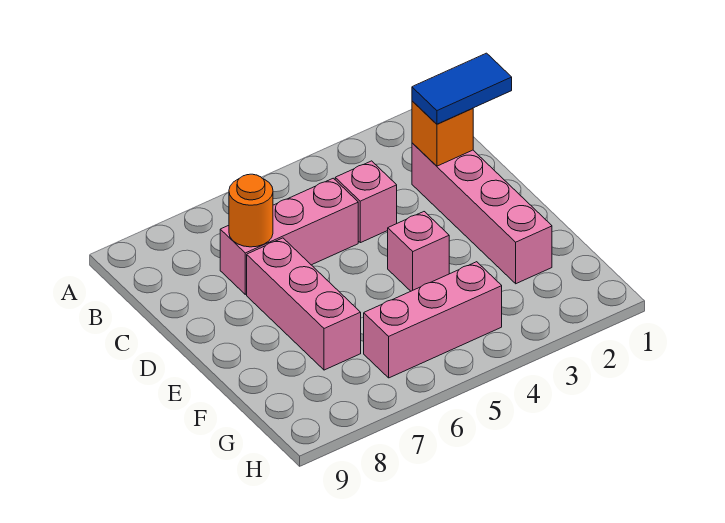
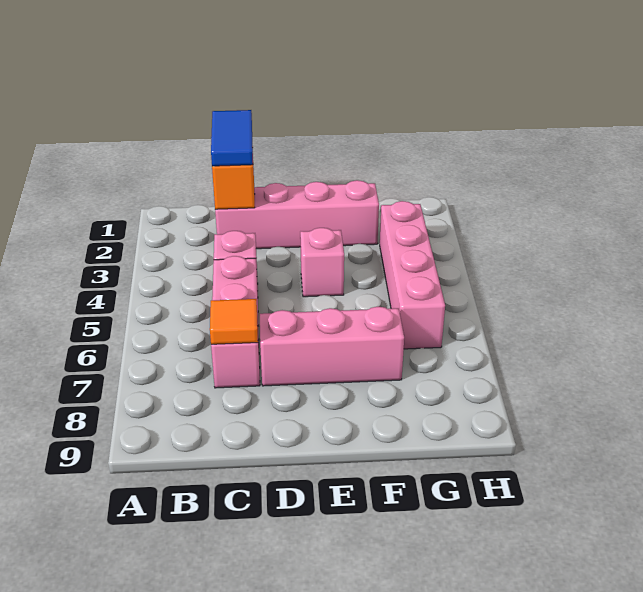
orange 1x1 round brick [229,174,273,247] -> orange 1x1 tile [210,299,258,344]
pink 1x3 brick [364,262,502,378] -> pink 1x4 brick [380,201,445,349]

